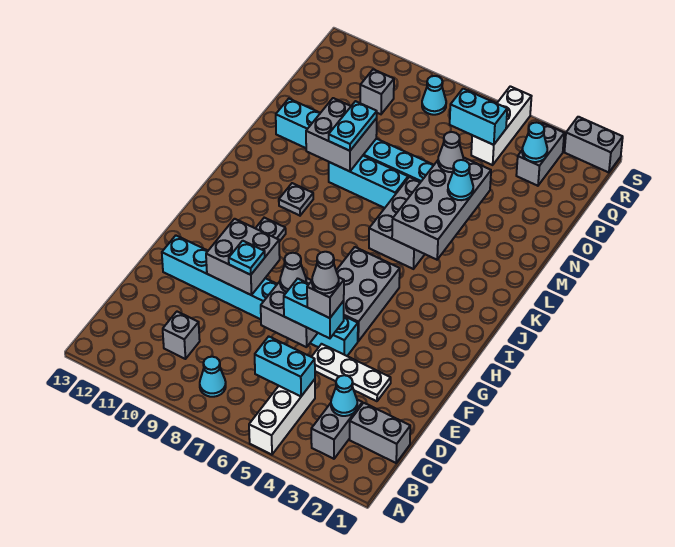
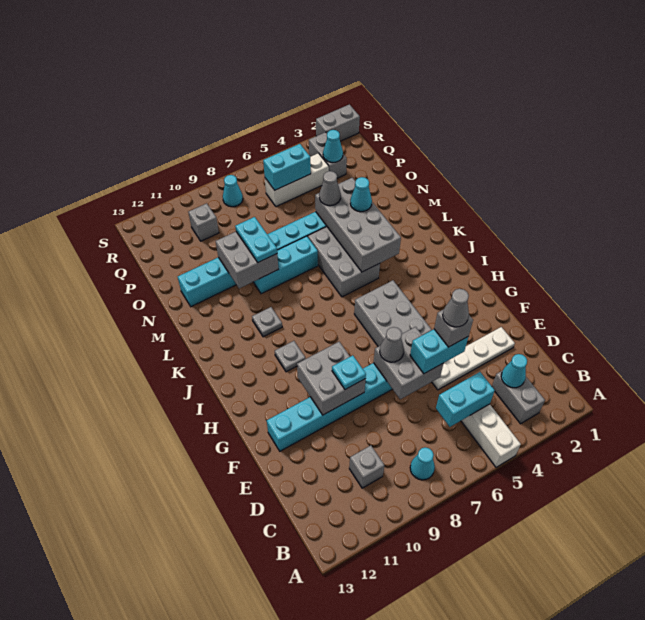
grey 1x2 brick [350,403,410,463] -> none
white 1x3 plate [312,344,391,401] -> white 1x4 plate [432,327,515,390]
white 1x3 brick [471,86,532,165] -> white 1x3 brick turned to [265,153,329,206]

